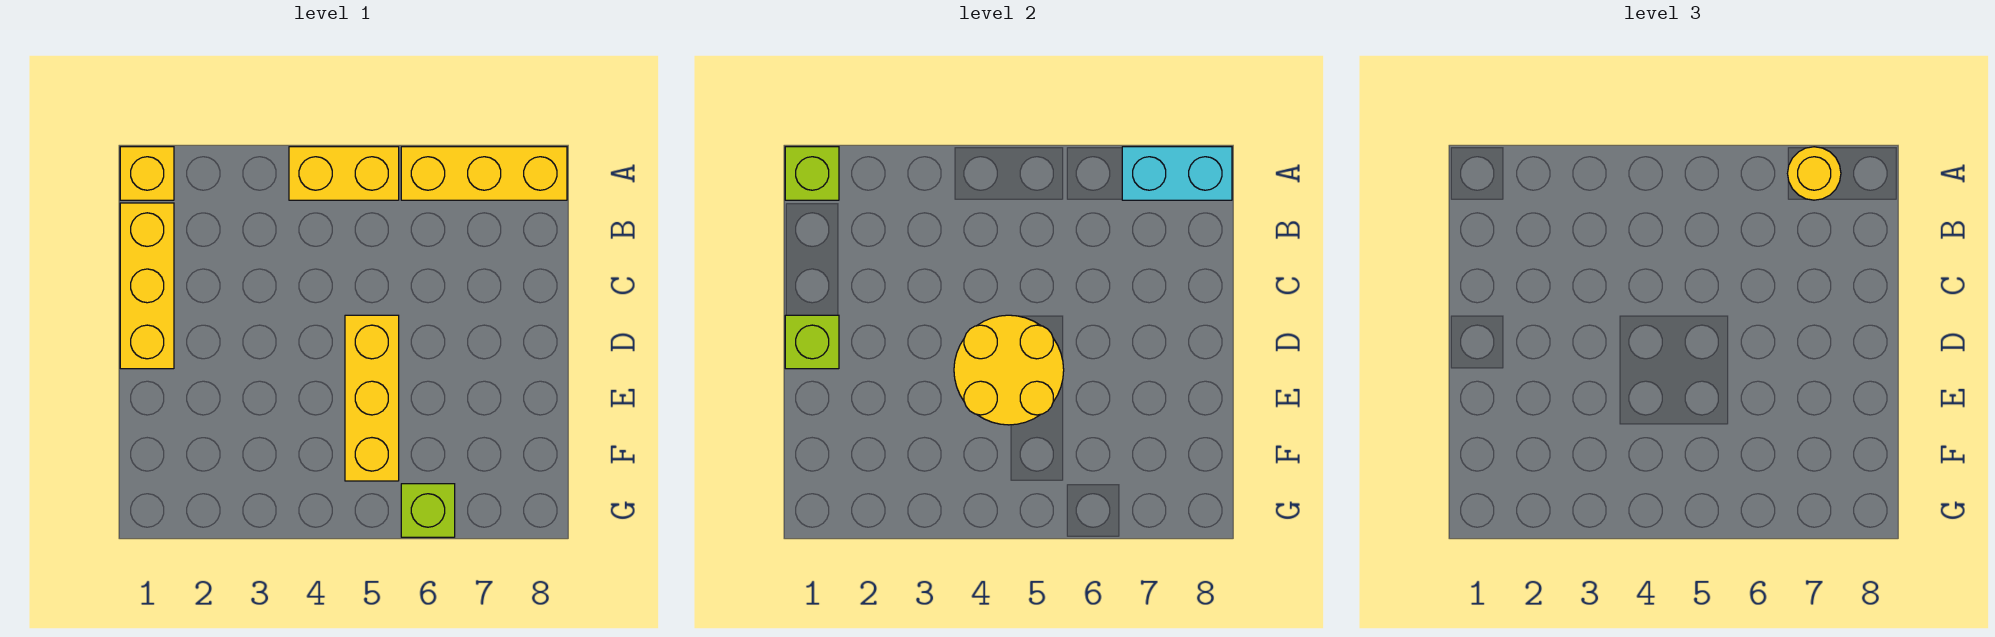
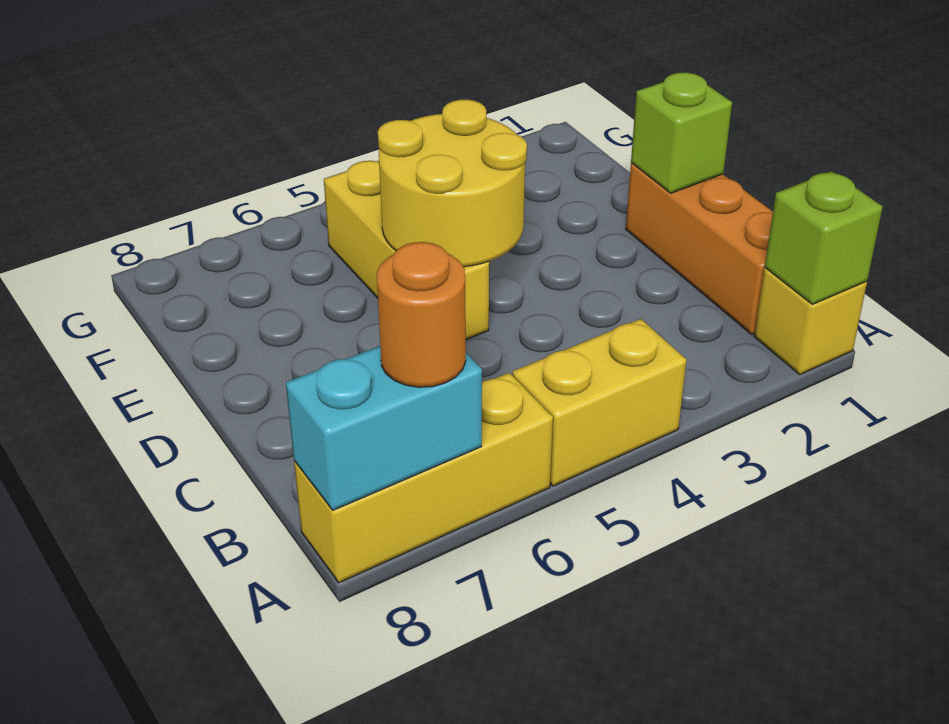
yellow 1x1 round brick [1788,147,1841,200] -> orange 1x1 round brick [377,242,466,387]
yellow 1x3 brick [120,203,174,369] -> orange 1x3 brick [626,163,773,335]
lime 1x1 brick [401,484,455,537] -> none

